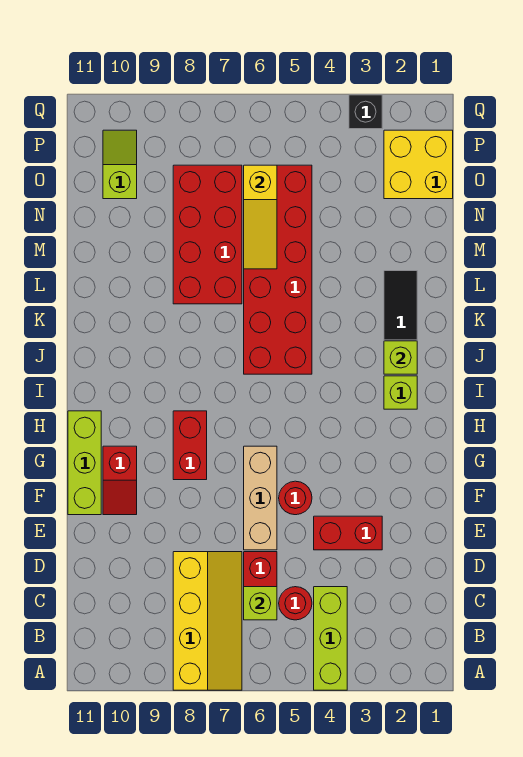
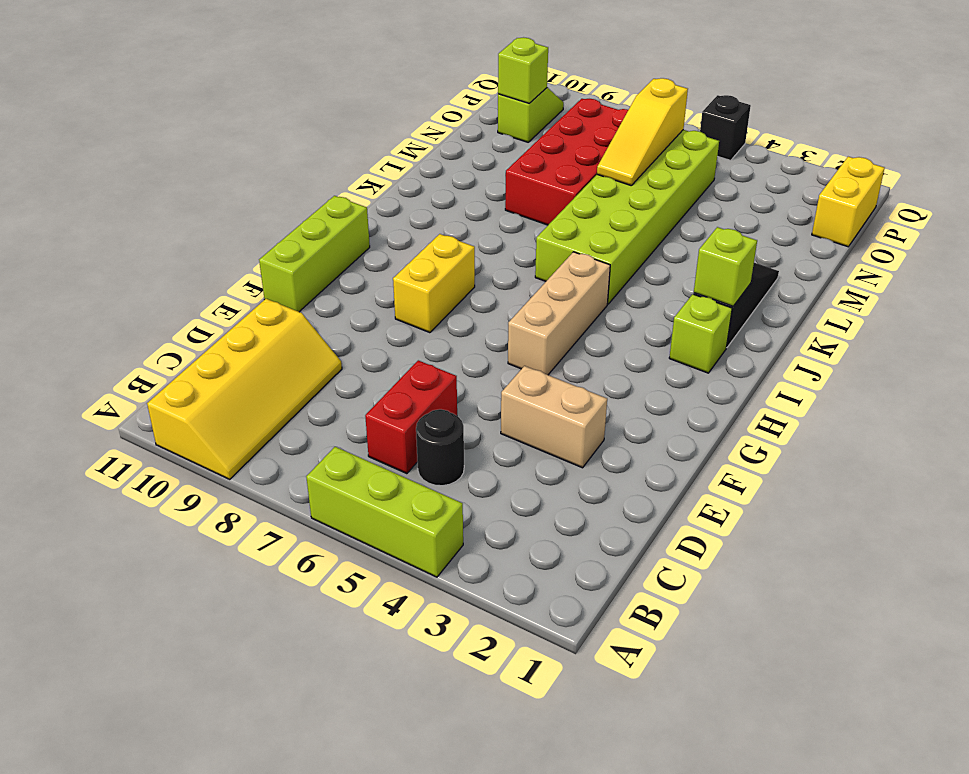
lime 1x3 brick [314,587,347,690] -> lime 1x3 brick turned to [306,447,463,577]
yellow 2x4 slope [173,552,242,690] -> yellow 2x4 slope moved to [147,299,342,479]
red 1x1 round brick [279,587,312,620] -> black 1x1 round brick [416,409,464,486]
lime 1x1 brick [244,587,277,620] -> lime 1x1 brick moved to [498,37,548,103]
red 1x2 brick [314,516,382,550] -> tan 1x2 brick [501,366,607,468]
tan 1x3 brick [244,446,277,550] -> tan 1x3 brick moved to [508,252,610,375]
red 1x1 round brick [279,481,312,515] -> none
red 1x2 slope [103,446,137,515] -> none
red 1x2 brick [173,411,207,480] -> yellow 1x2 brick [393,234,475,333]
red 2x6 brick [244,165,312,374] -> lime 2x6 brick [535,130,719,304]
yellow 2x2 brick [384,130,453,199] -> yellow 1x2 brick [812,157,885,247]
black 1x1 brick [349,95,382,129] -> black 1x1 brick moved to [700,95,751,160]

